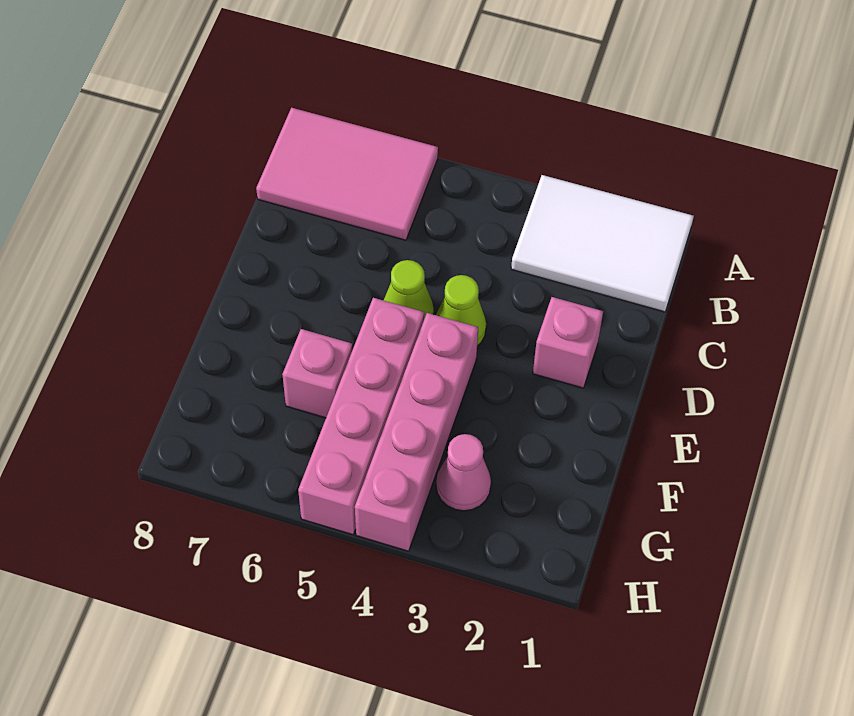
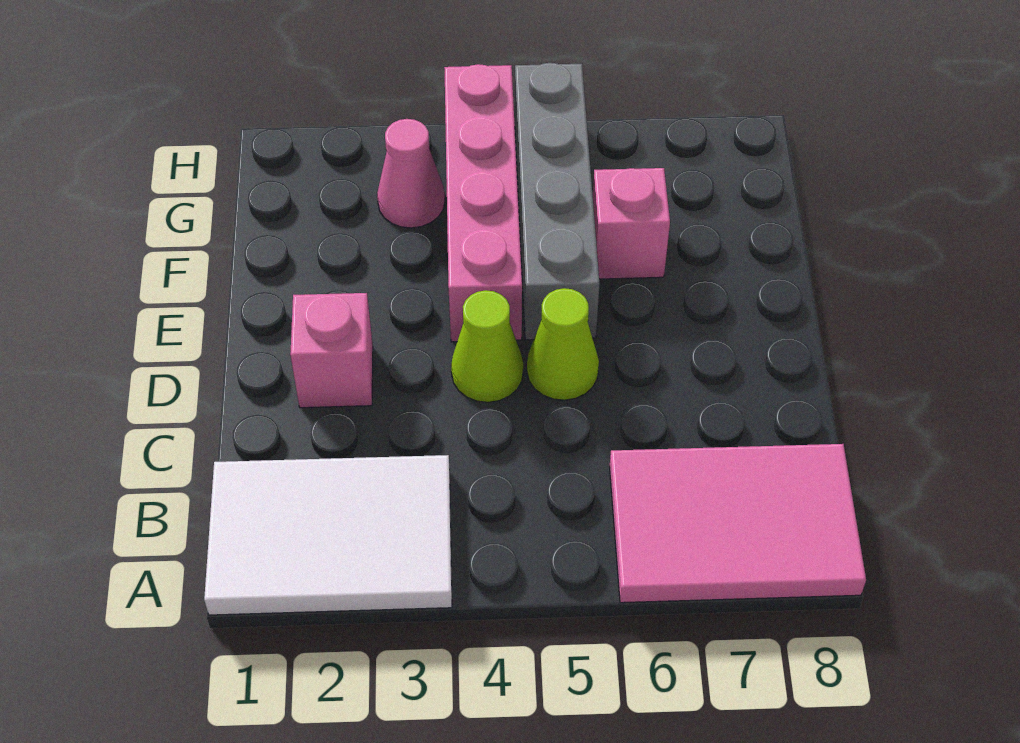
pink 1x4 brick [298,298,424,535] -> grey 1x4 brick [515,63,599,340]

